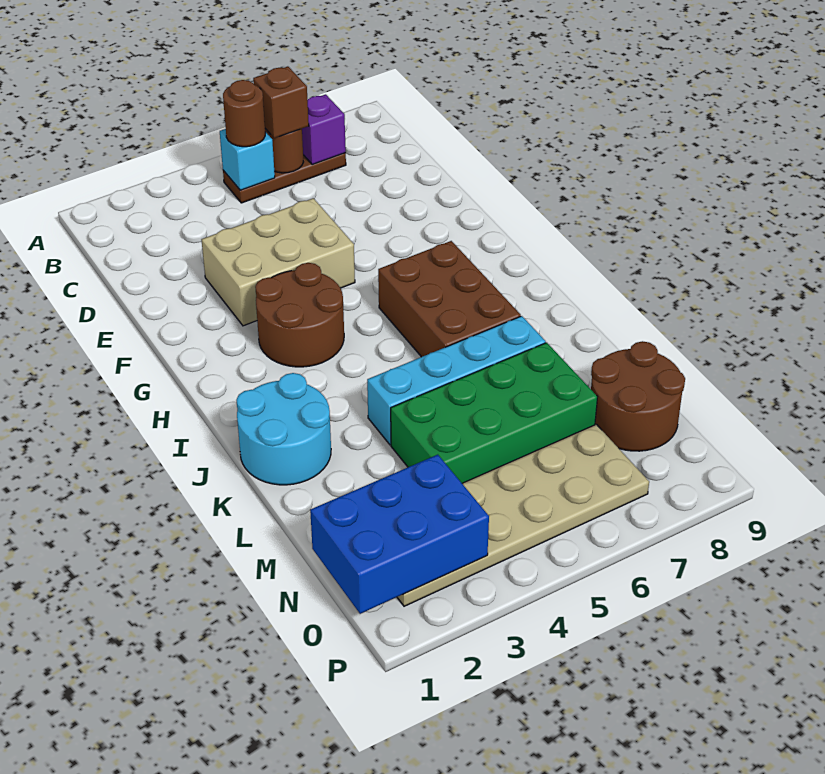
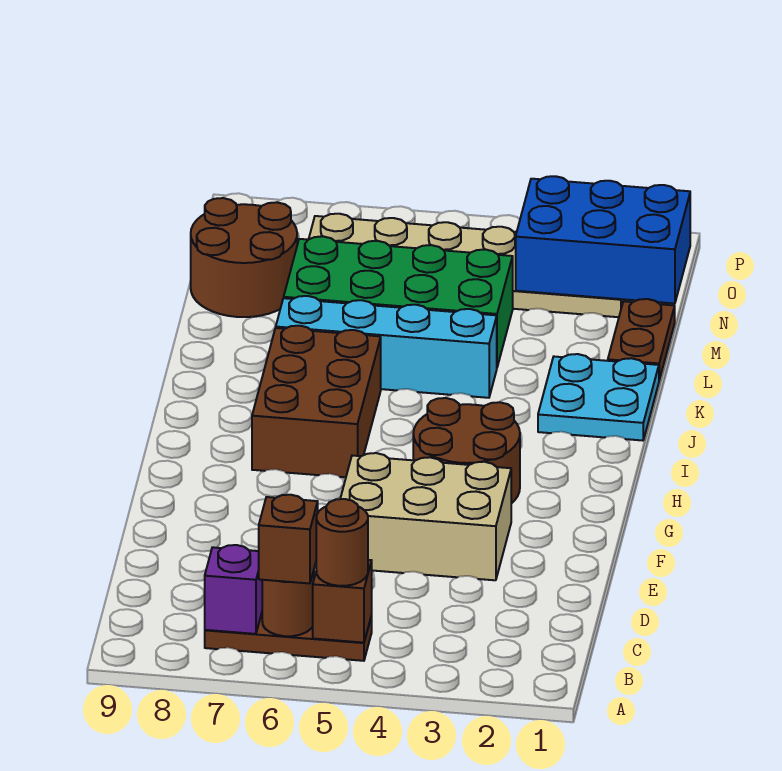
cyan 1x1 brick [220,129,275,190] -> brown 1x1 brick [313,560,372,643]
cyan 2x2 round brick [237,373,331,485] -> cyan 2x2 plate [538,354,659,441]
none -> brown 1x2 plate [608,299,675,380]

